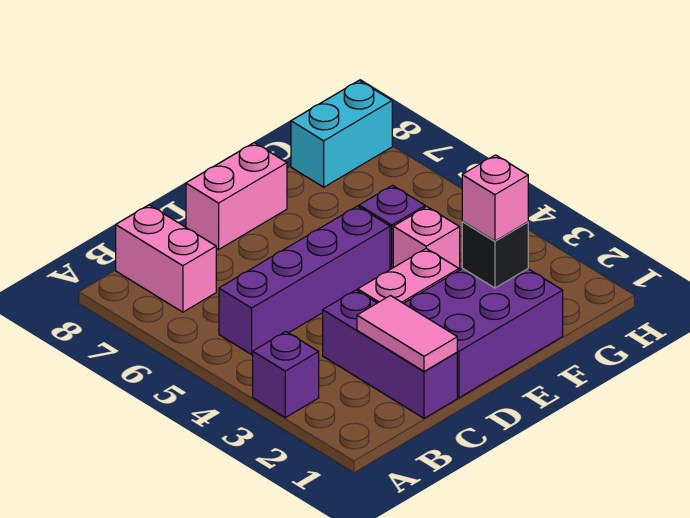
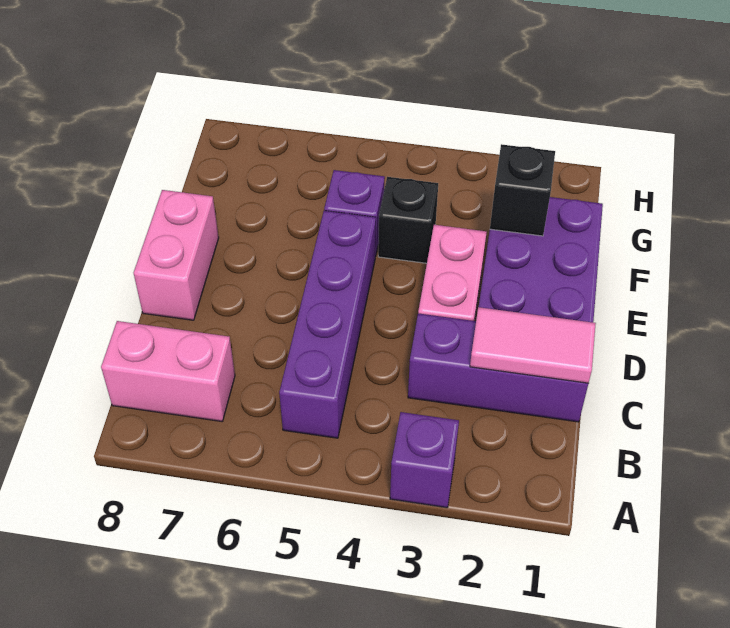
pink 1x1 brick [462,155,528,241] -> none
pink 1x1 brick [393,207,460,270] -> black 1x1 brick [378,177,438,263]
cyan 1x2 brick [291,81,392,187] -> none

